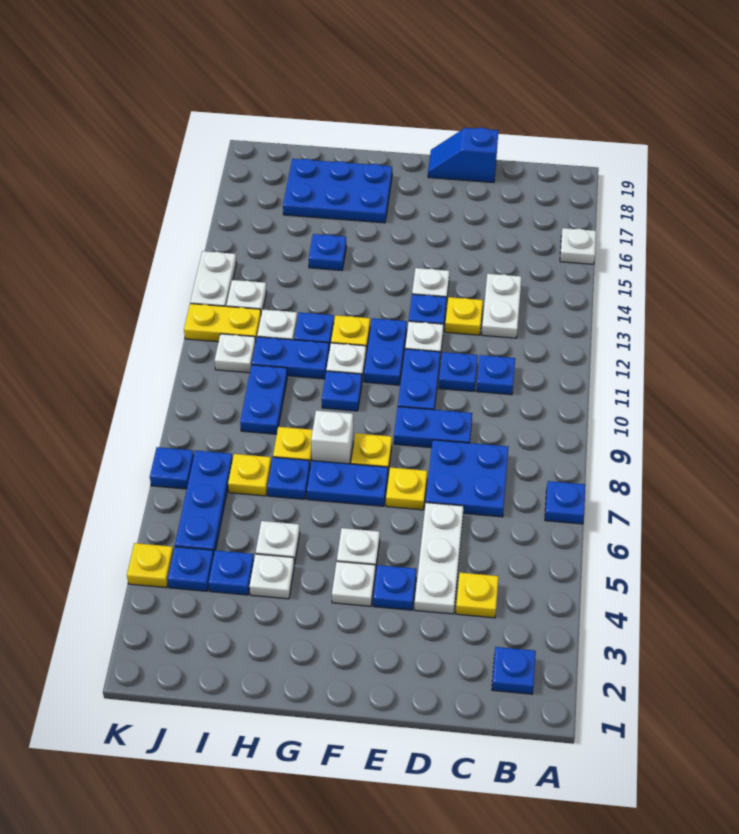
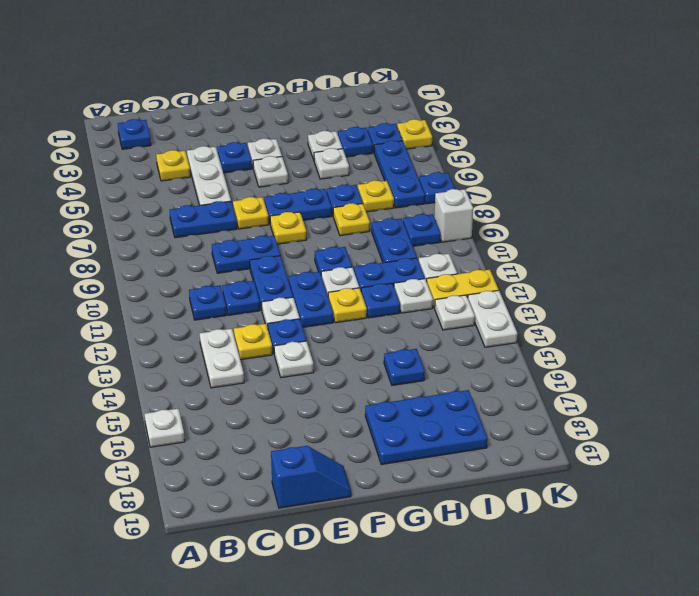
blue 1x1 plate [545,481,586,524] -> blue 1x1 plate moved to [403,214,441,246]
blue 2x2 plate [426,440,508,517] -> blue 1x2 plate [170,201,237,238]
white 1x1 brick [311,410,353,464] -> white 1x1 brick moved to [434,189,473,242]

